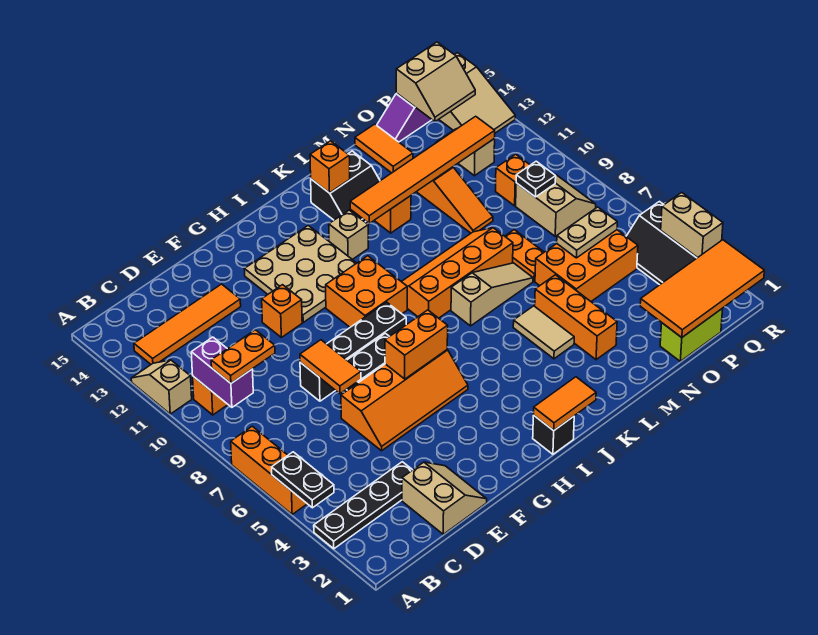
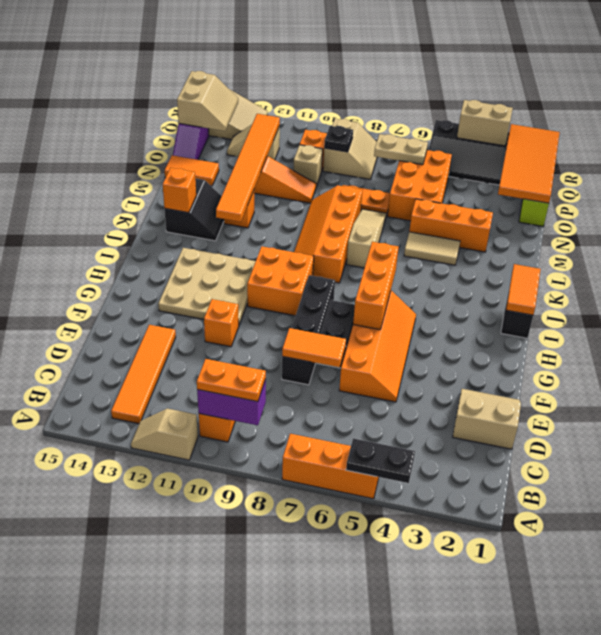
black 1x4 plate [314,462,412,549] -> none
orange 1x2 plate [211,330,275,383] -> orange 1x2 plate turned to [197,359,266,402]
orange 1x2 brick [385,310,448,379] -> orange 1x3 brick [353,242,399,330]
tan 1x1 brick [329,210,368,259] -> tan 1x1 brick moved to [293,145,323,186]
tan 1x2 plate [557,207,617,258] -> tan 1x2 plate turned to [374,134,428,165]
tan 2x2 slope [516,174,596,236] -> tan 2x2 slope turned to [323,119,377,179]

